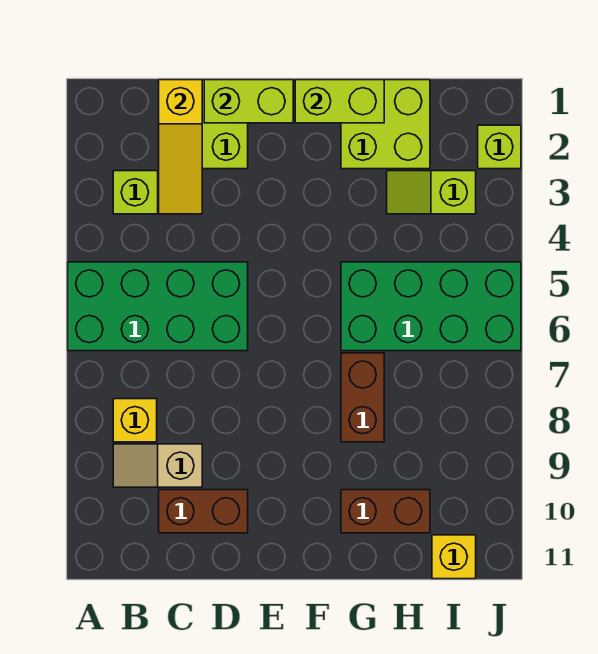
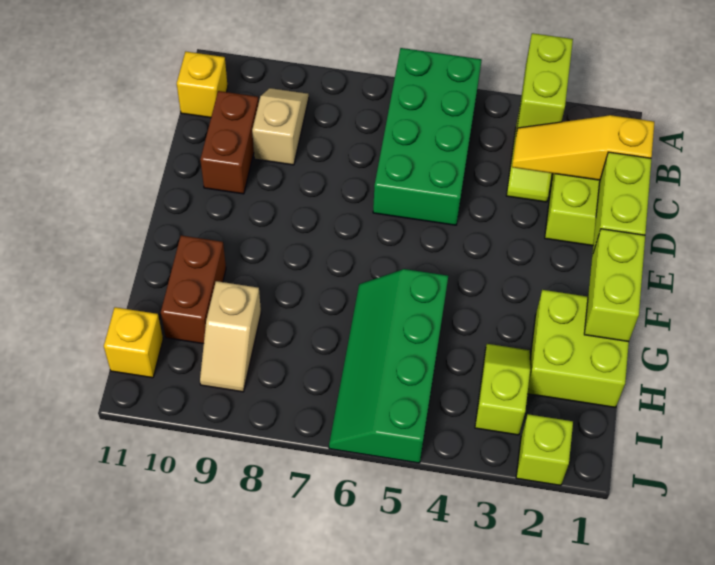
none -> lime 1x2 brick [517,33,573,128]
yellow 1x1 brick [113,399,157,442] -> yellow 1x1 brick moved to [177,52,228,118]
green 2x4 brick [341,262,521,351] -> green 2x4 slope [329,269,448,463]
brown 1x2 brick [341,353,384,442] -> none
none -> tan 1x2 slope [200,281,261,392]

